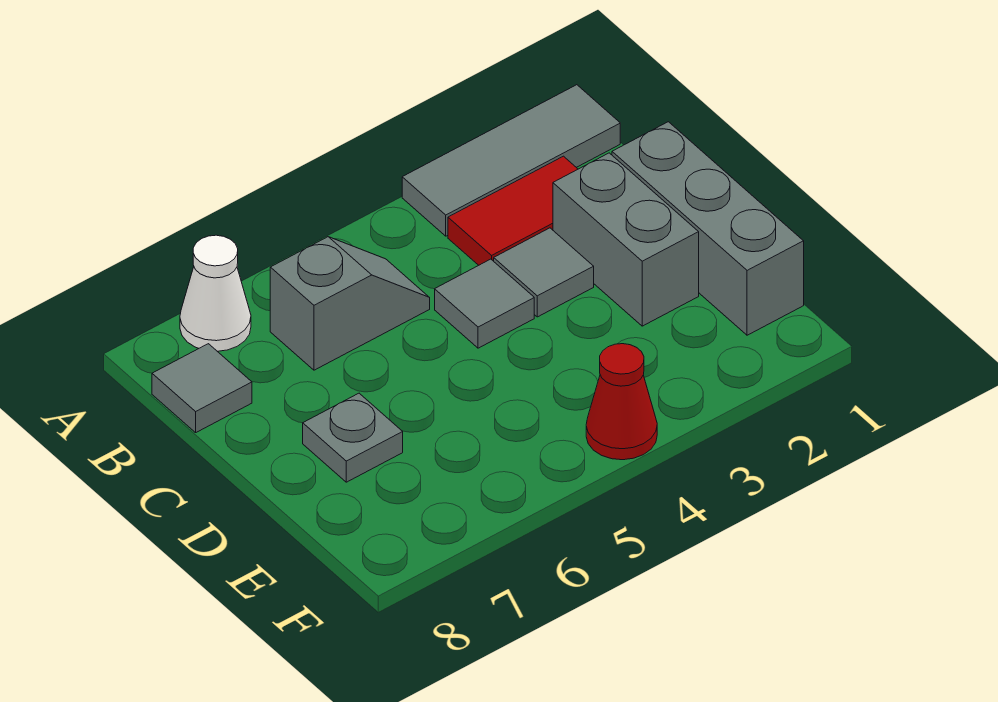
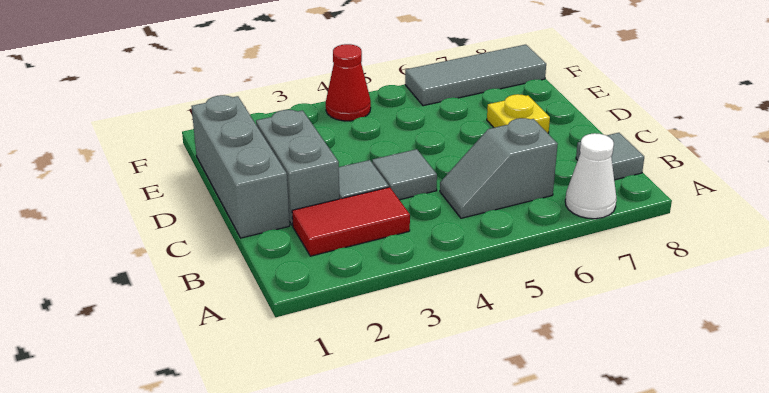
grey 1x3 tile [402,85,620,236] -> grey 1x3 tile moved to [405,45,546,106]
grey 1x1 plate [303,393,403,482] -> yellow 1x1 plate [487,94,550,133]

